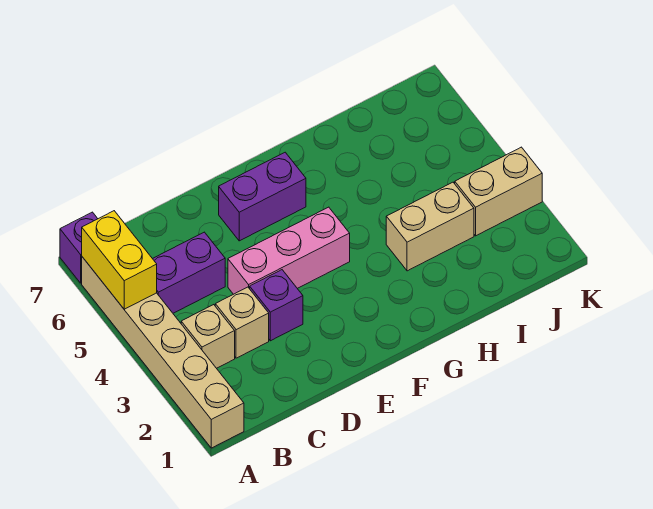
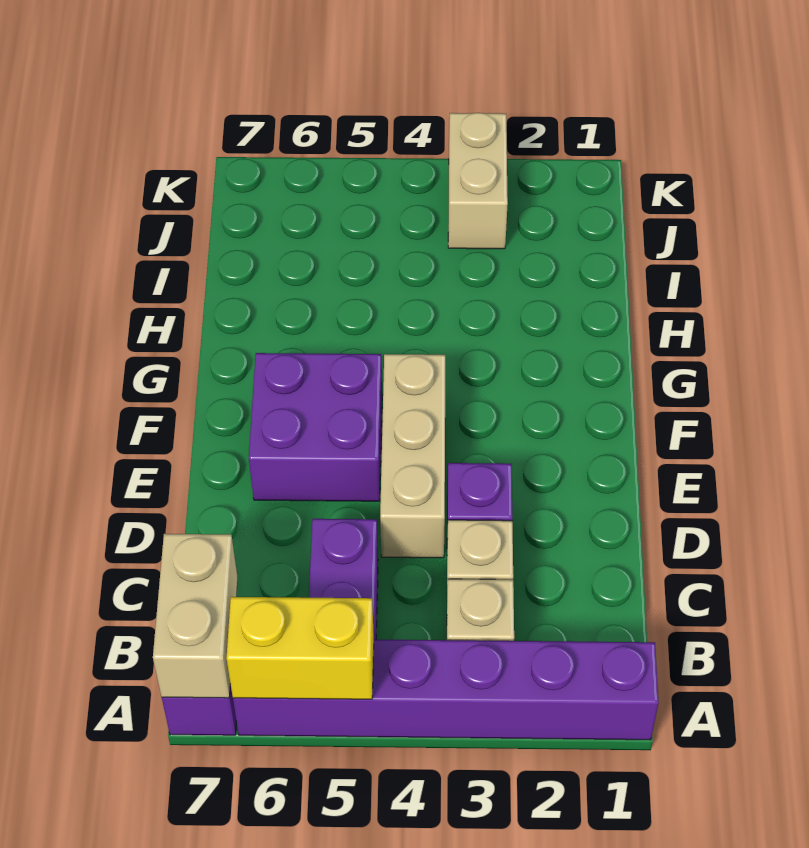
tan 1x6 brick [82,257,244,448] -> purple 1x6 brick [233,639,658,740]
pink 1x3 brick [228,207,350,294] -> tan 1x3 brick [380,354,445,558]
purple 1x2 brick [219,152,306,241] -> purple 2x2 brick [249,353,382,501]
tan 1x2 brick [386,182,474,271] -> tan 1x2 brick moved to [153,534,237,698]

